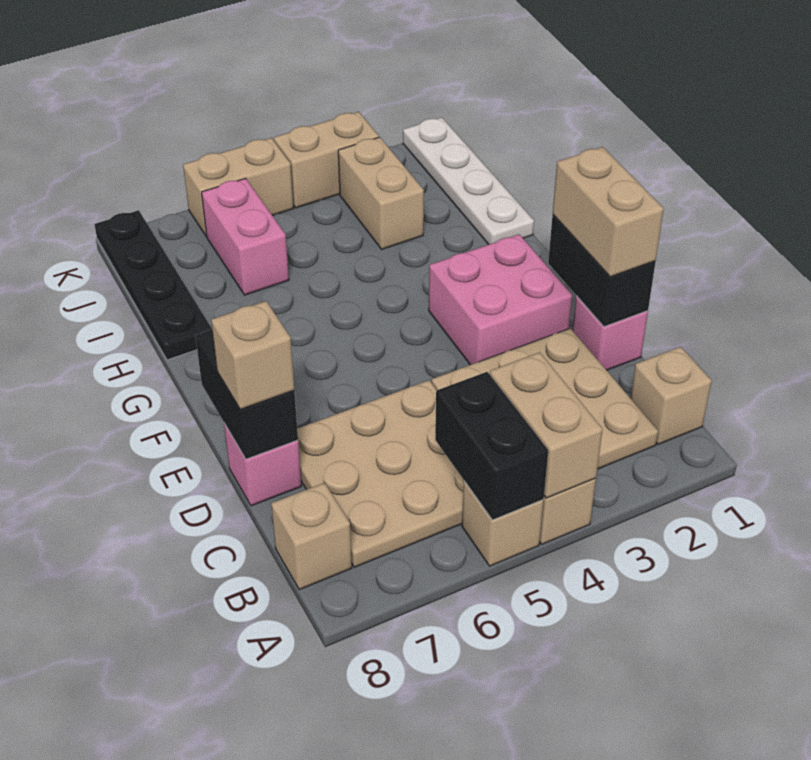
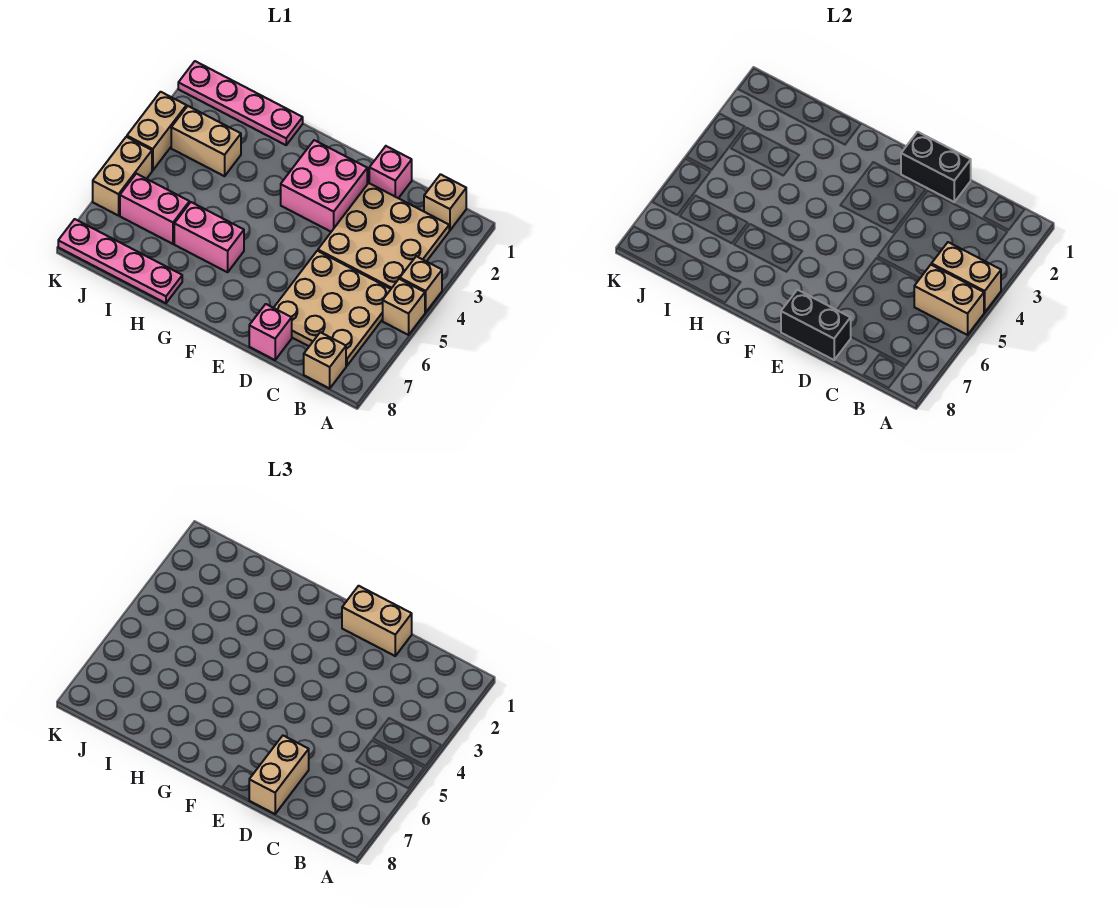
black 1x2 brick [435,372,548,520] -> tan 1x2 brick [914,265,984,335]
tan 1x1 brick [211,301,294,409] -> tan 1x2 brick [249,736,309,814]
none -> pink 1x2 brick [174,202,244,272]
white 1x4 plate [403,117,534,245] -> pink 1x4 plate [178,61,303,145]
black 1x4 plate [94,210,212,360] -> pink 1x4 plate [58,219,182,303]

